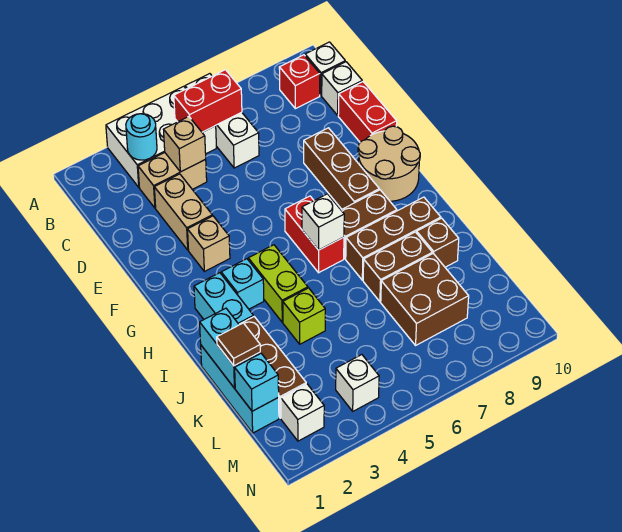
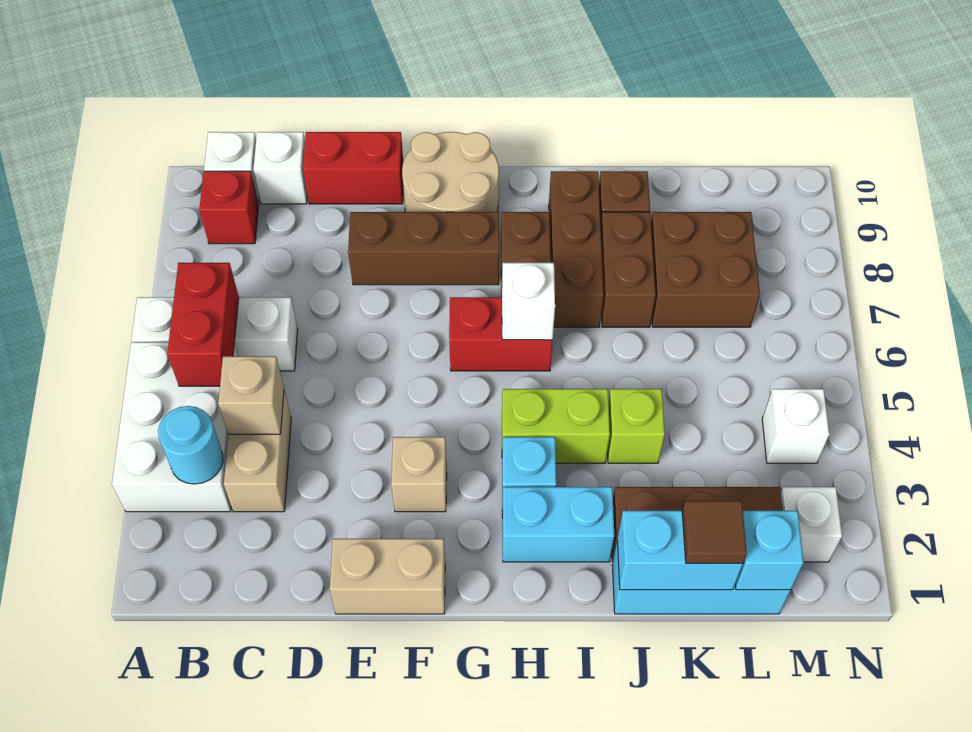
tan 1x2 brick [154,174,212,250] -> tan 1x2 brick moved to [330,539,445,614]

